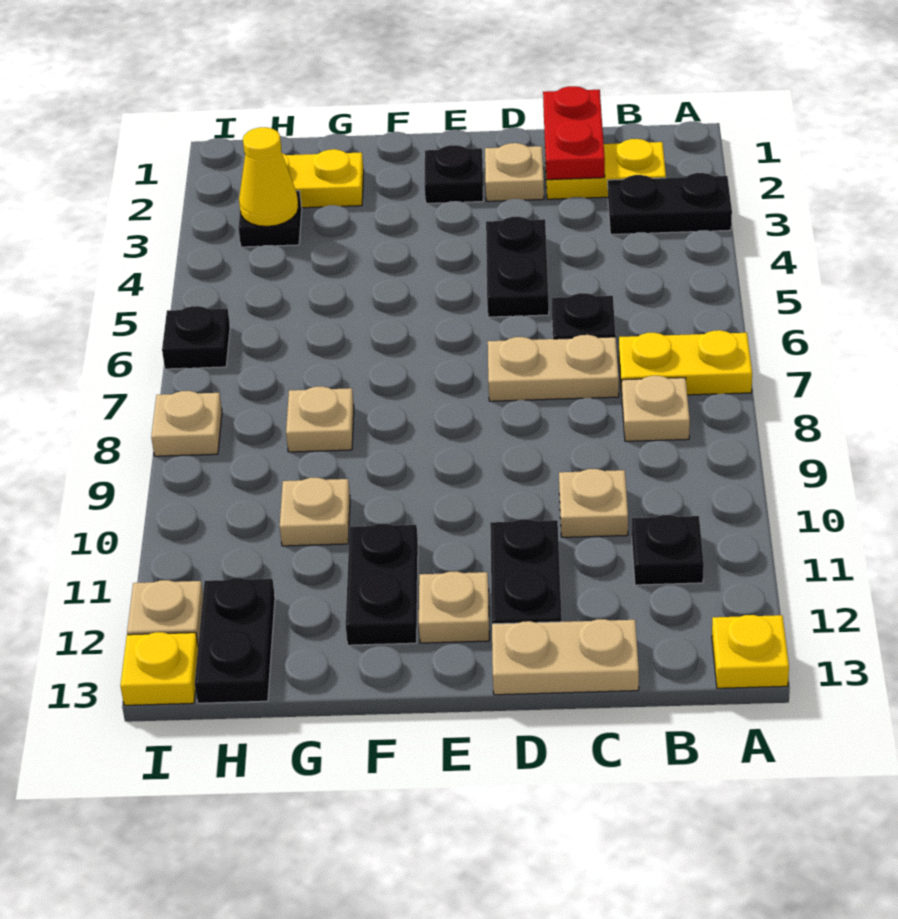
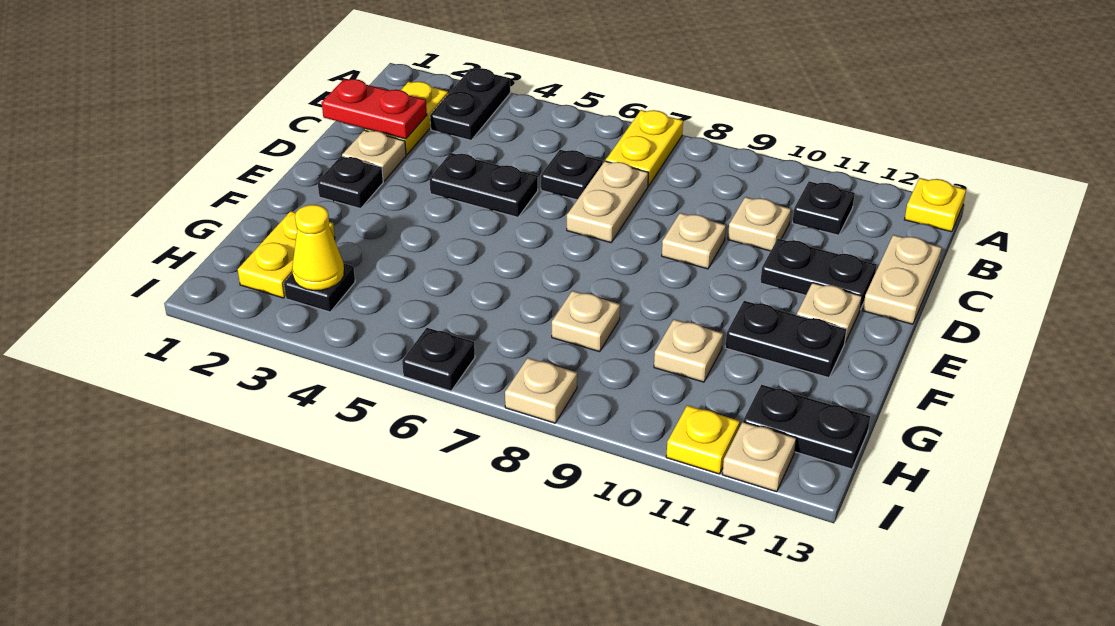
tan 1x1 plate [622,376,690,441] -> tan 1x1 plate moved to [662,213,726,269]
yellow 1x1 plate [120,632,198,705] -> yellow 1x1 plate moved to [666,405,740,474]

